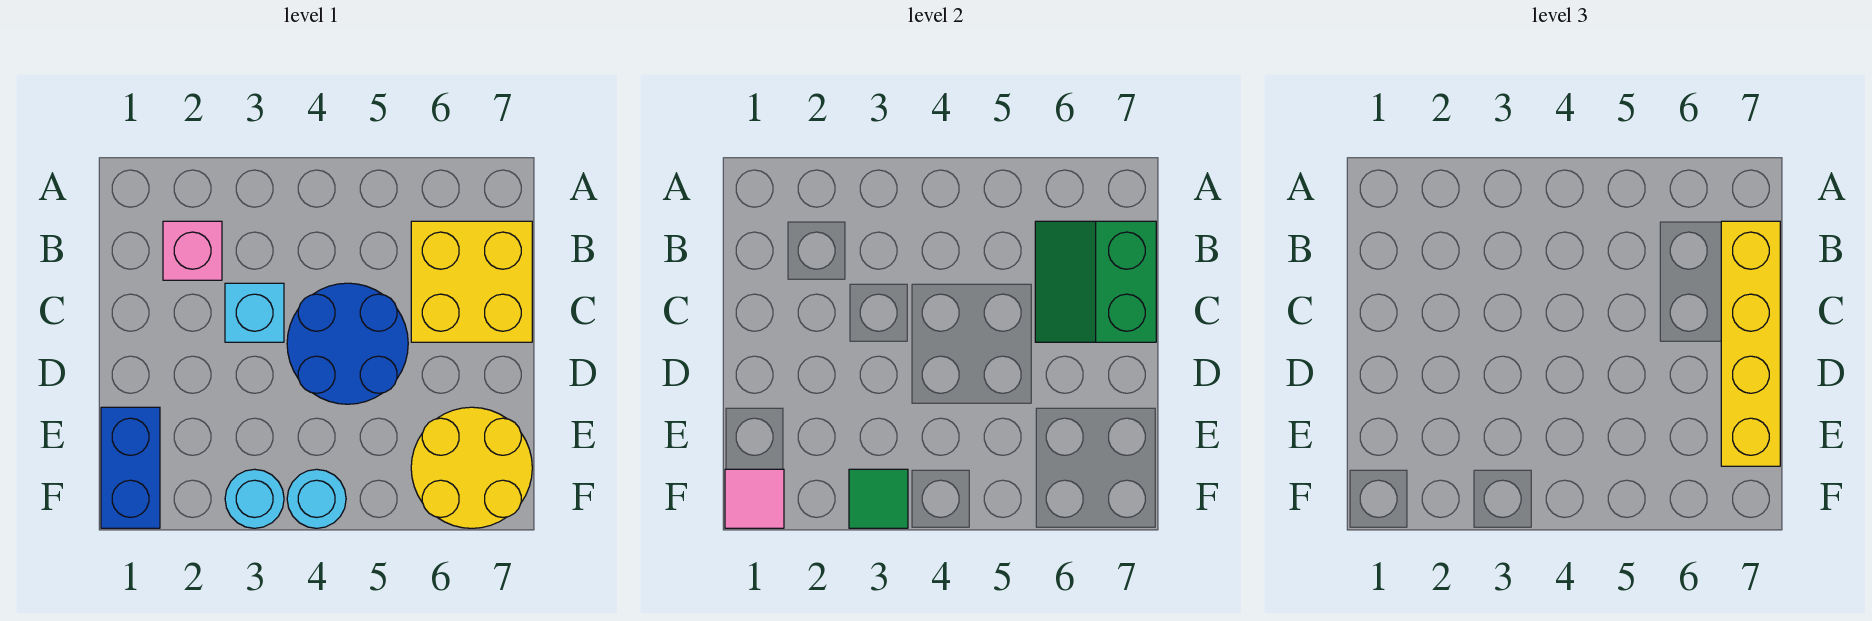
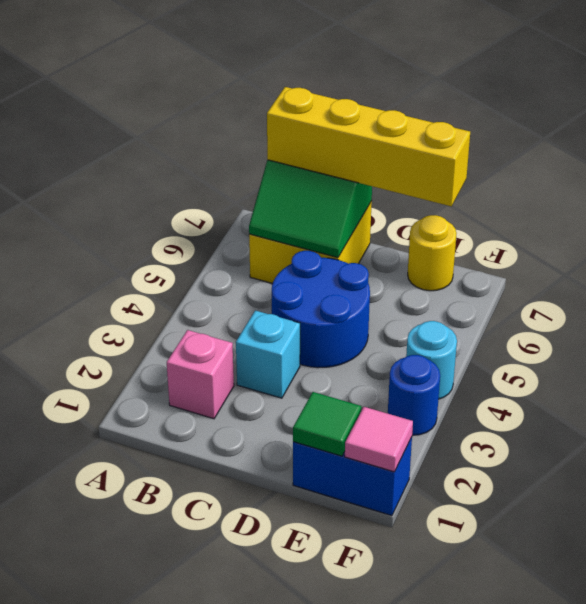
yellow 2x2 round brick [411,407,532,528] -> yellow 1x1 round brick [408,215,457,291]
cyan 1x1 round brick [225,469,284,528] -> blue 1x1 round brick [388,355,440,435]
green 1x1 tile [849,469,908,528] -> green 1x1 tile moved to [293,392,361,456]

